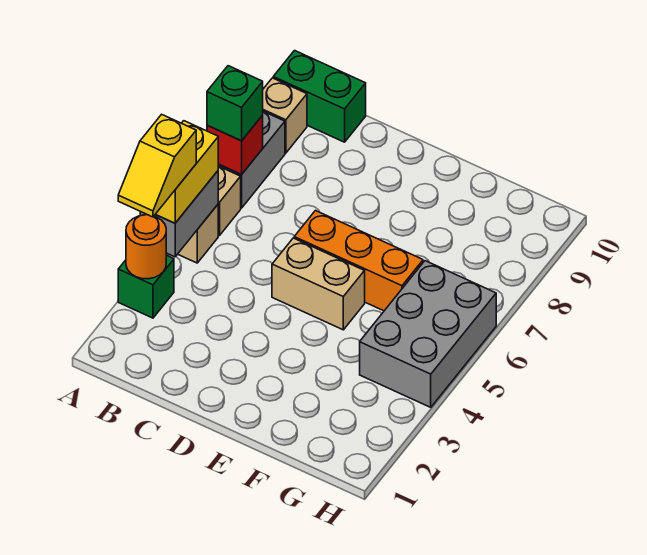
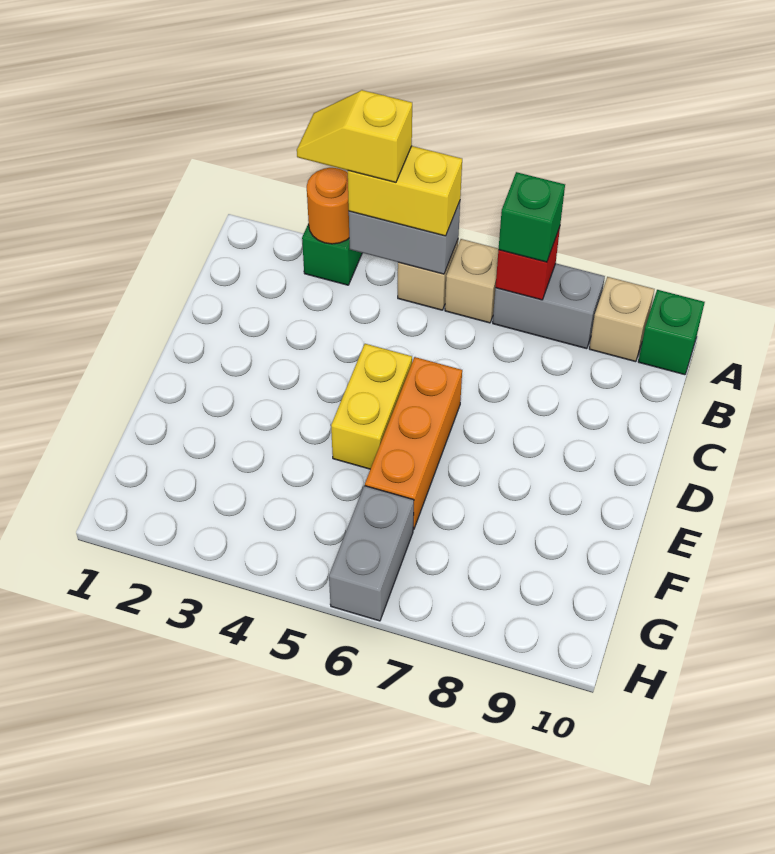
green 1x2 brick [273,51,366,142] -> green 1x1 brick [638,290,705,375]
tan 1x2 brick [272,238,365,330] -> yellow 1x2 brick [331,344,412,469]
grey 2x3 brick [360,261,496,407] -> grey 1x2 brick [329,486,414,621]

